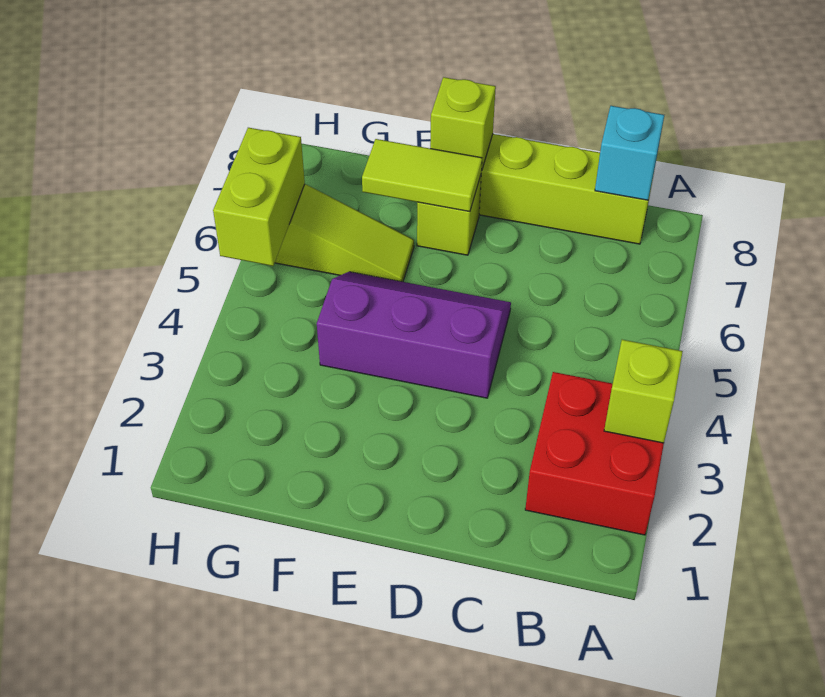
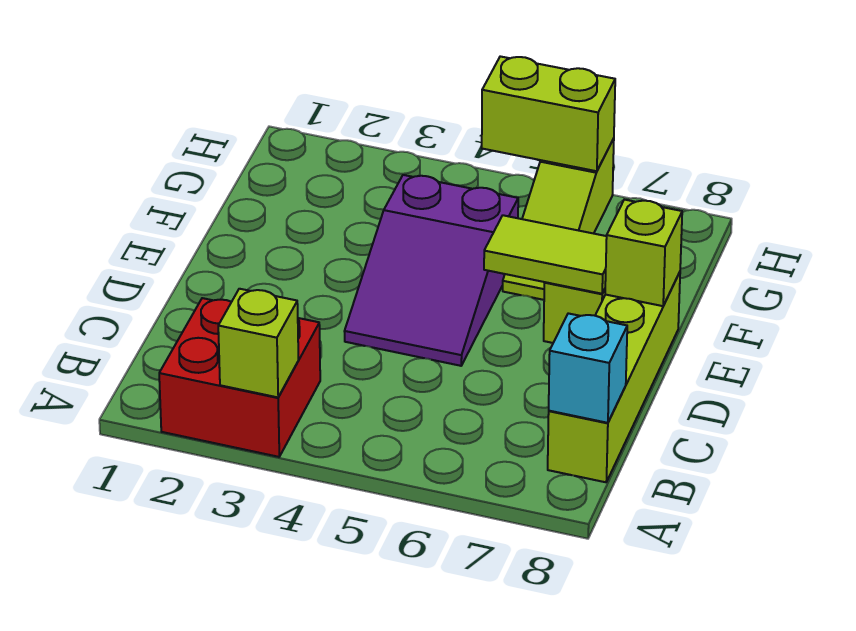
purple 2x3 slope [317,272,511,398] -> purple 2x3 slope turned to [344,175,518,366]
lime 1x2 tile [362,139,482,212] -> lime 1x2 tile turned to [484,215,607,294]

